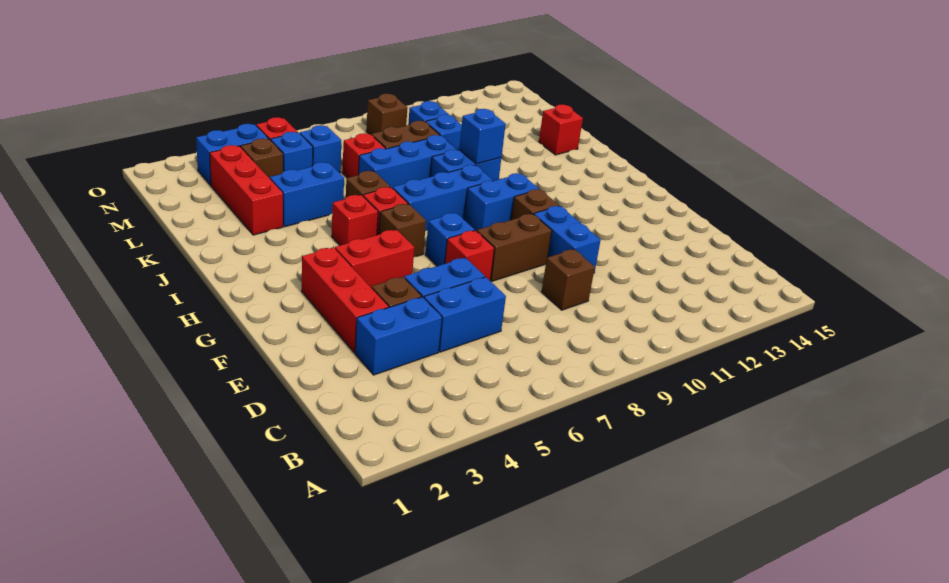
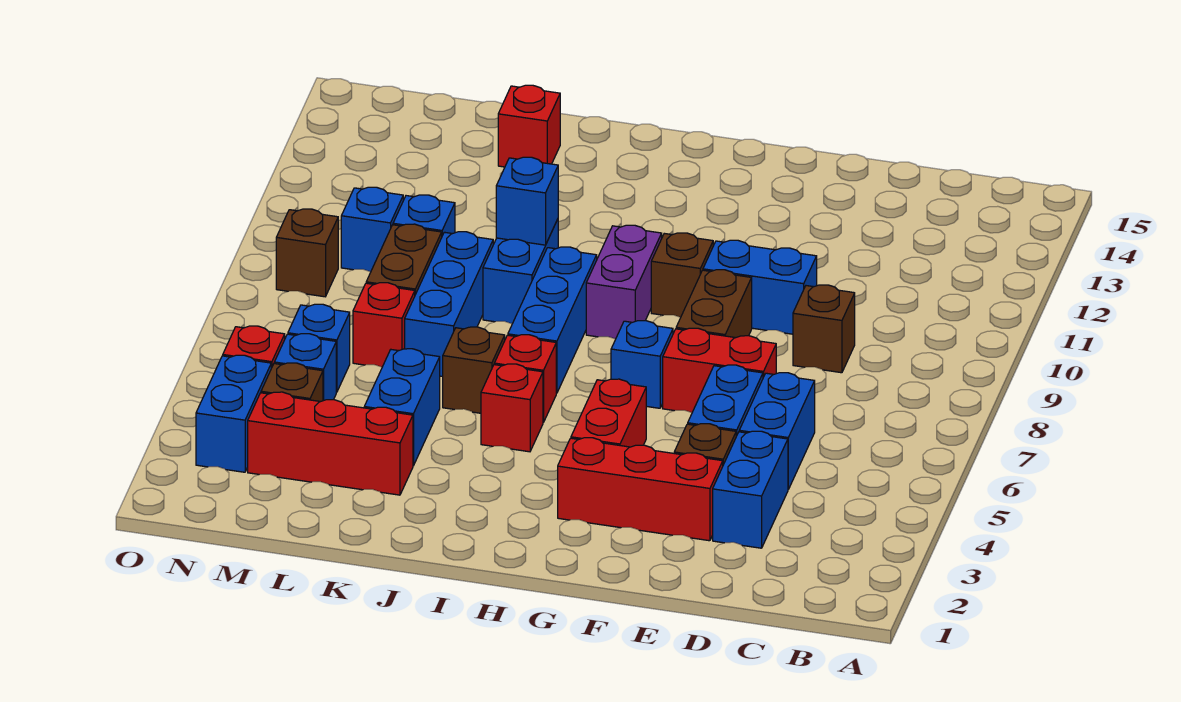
red 1x1 brick [445,230,494,280] -> red 1x2 brick [663,328,776,413]
brown 1x1 brick [379,204,426,257] -> none
blue 1x2 brick [464,173,539,231] -> purple 1x2 brick [586,225,662,339]

